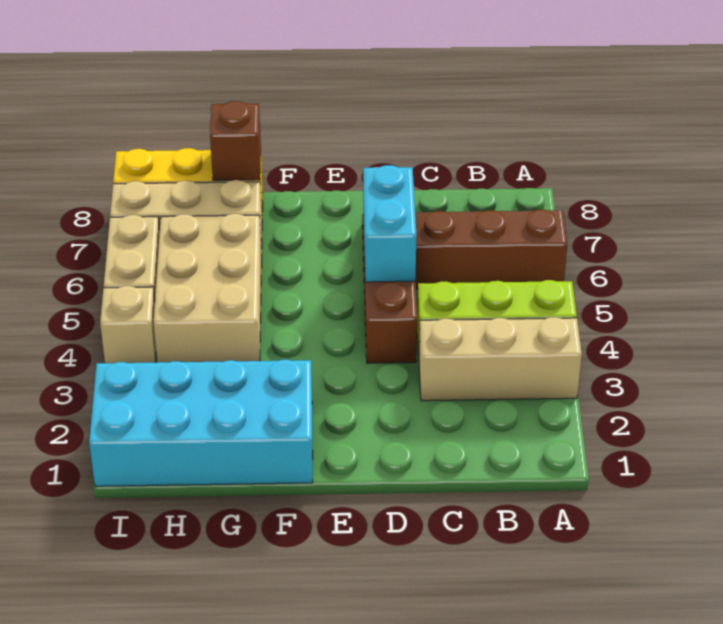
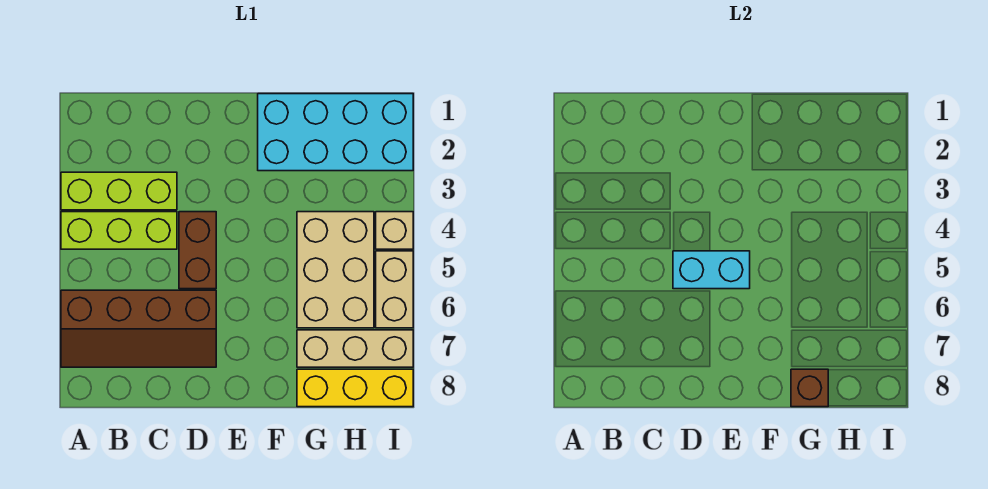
tan 1x3 brick [419,317,582,401] -> lime 1x3 brick [61,172,177,210]
cyan 1x2 brick [363,165,417,282] -> cyan 1x2 brick turned to [673,251,750,289]

